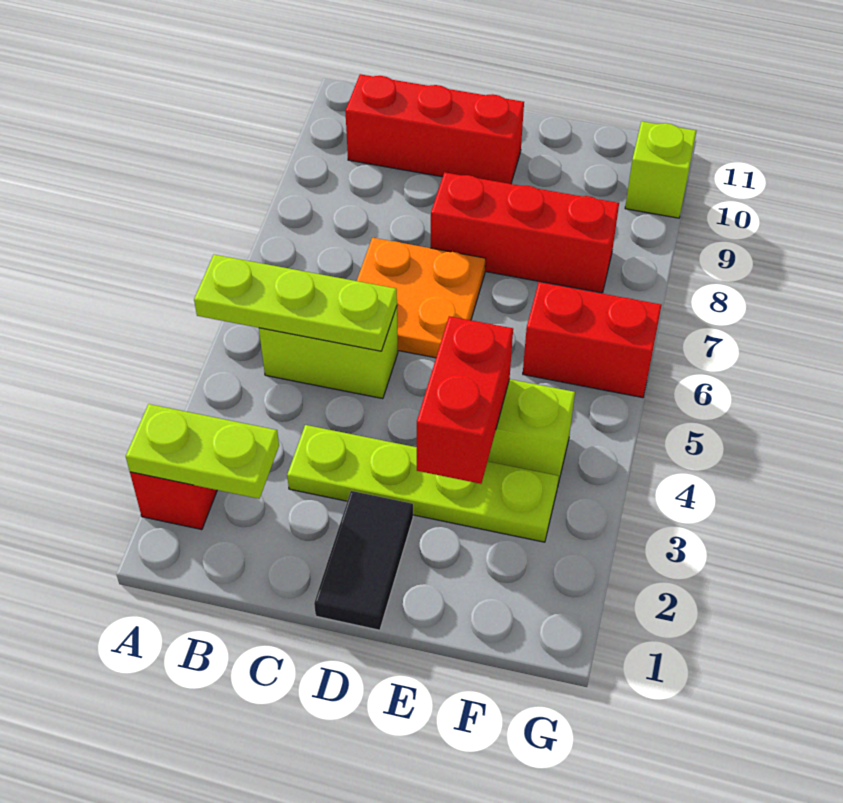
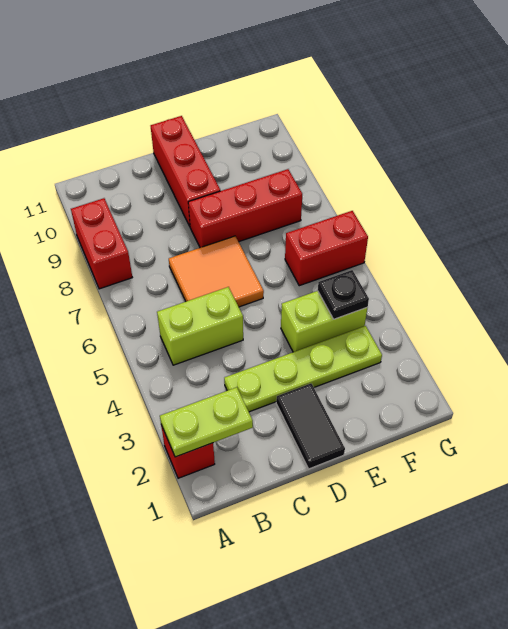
lime 1x3 plate [194,255,397,351] -> none
red 1x3 brick [345,74,524,184] -> red 1x3 brick turned to [151,116,220,226]
orange 2x2 plate [357,238,486,358] -> orange 2x2 tile [169,236,264,307]
red 1x2 brick [417,316,513,484] -> red 1x2 brick moved to [71,198,132,289]
none -> black 1x1 plate [318,270,369,319]
lime 1x1 brick [625,121,696,218] -> none

